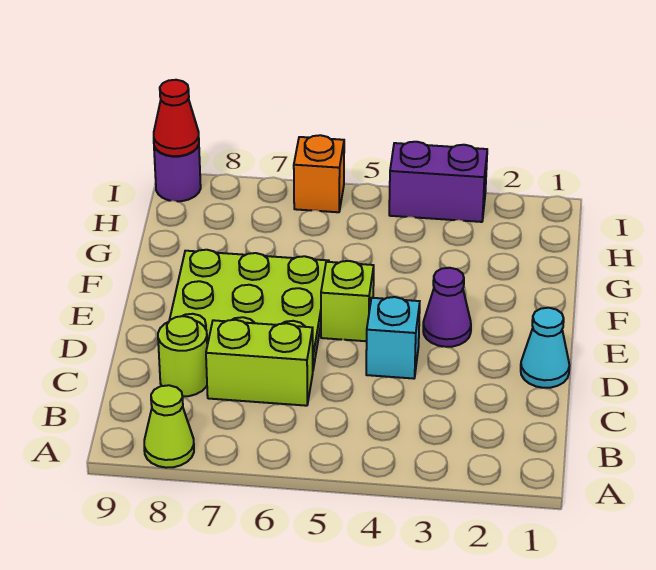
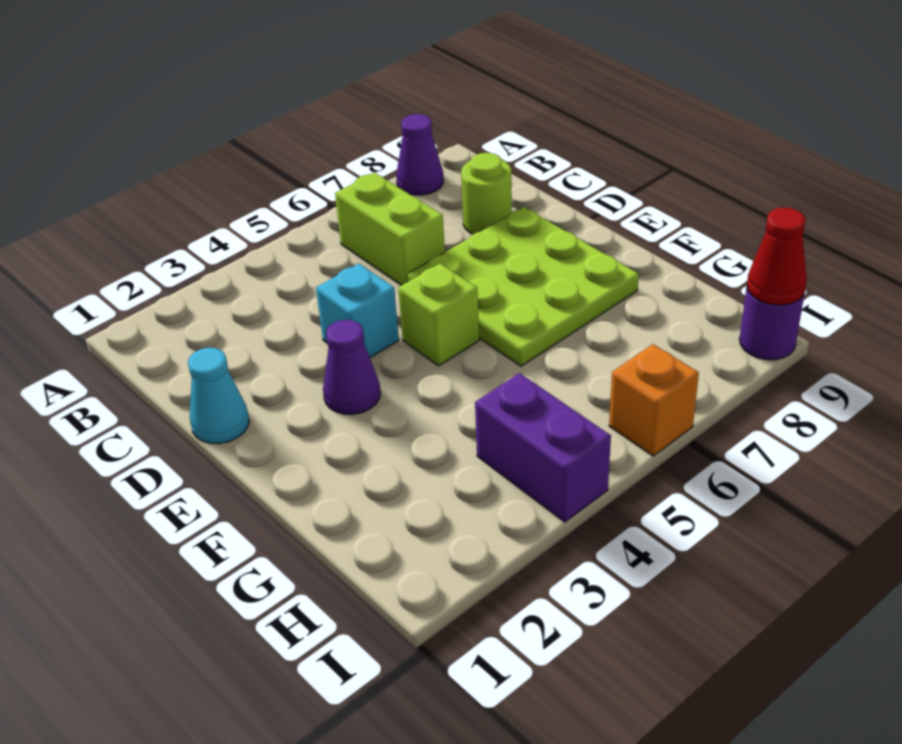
lime 1x1 cone [144,385,194,468] -> purple 1x1 cone [396,114,443,195]
lime 1x2 brick [206,320,313,406] -> lime 1x2 brick turned to [335,173,445,285]
purple 1x2 brick [389,142,487,222] -> purple 1x2 brick turned to [475,373,611,522]

